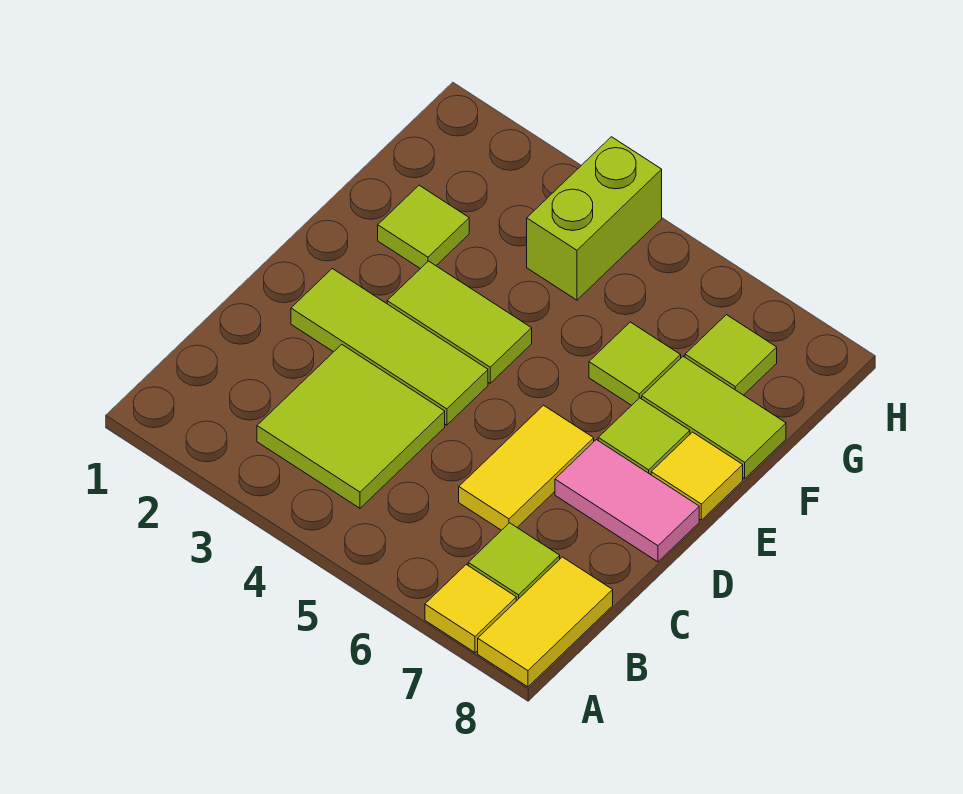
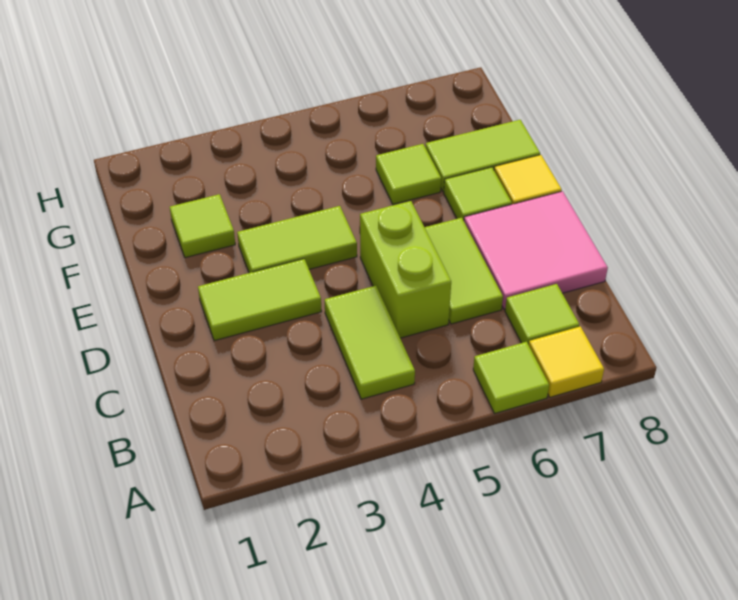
yellow 1x2 tile [478,557,613,687] -> none
lime 2x2 tile [257,344,445,508] -> lime 1x2 tile [325,286,415,399]
yellow 1x2 tile [459,405,594,530] -> lime 1x2 tile [425,218,503,324]
lime 1x3 tile [291,269,488,425] -> lime 1x2 tile [198,259,322,341]
pink 1x2 tile [555,440,699,562] -> pink 2x2 tile [464,191,608,309]
lime 1x2 brick [527,137,662,300] -> lime 1x2 brick moved to [360,201,451,338]
lime 1x1 tile [685,315,777,395] -> lime 1x1 tile moved to [473,342,549,413]

